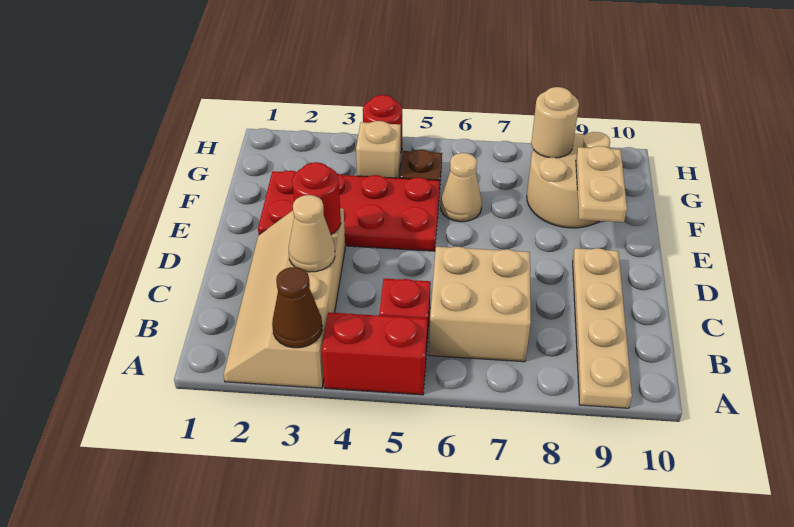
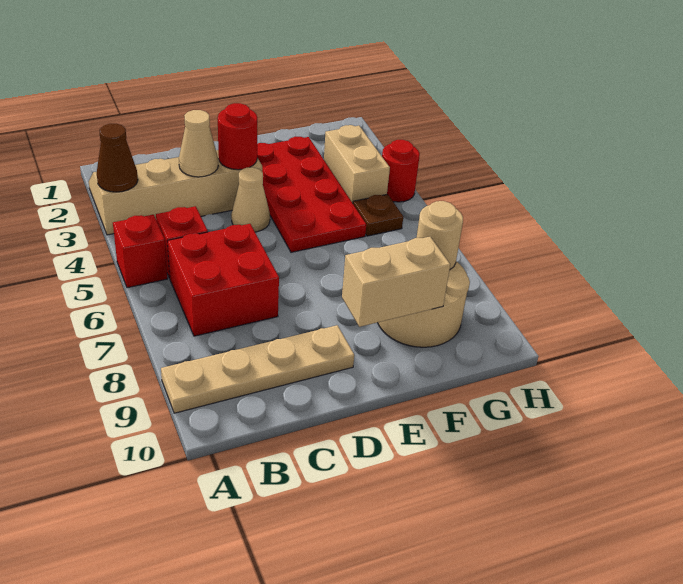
red 1x2 brick [322,312,428,395] -> red 1x1 brick [113,215,167,288]
tan 2x2 brick [429,247,531,362] -> red 2x2 brick [167,224,279,336]
tan 1x2 plate [576,146,627,222] -> tan 1x2 brick [342,237,450,327]
tan 1x1 cone [441,153,482,222] -> tan 1x1 cone moved to [231,167,270,232]
tan 1x1 brick [356,121,401,178] -> tan 1x2 brick [324,125,390,203]

